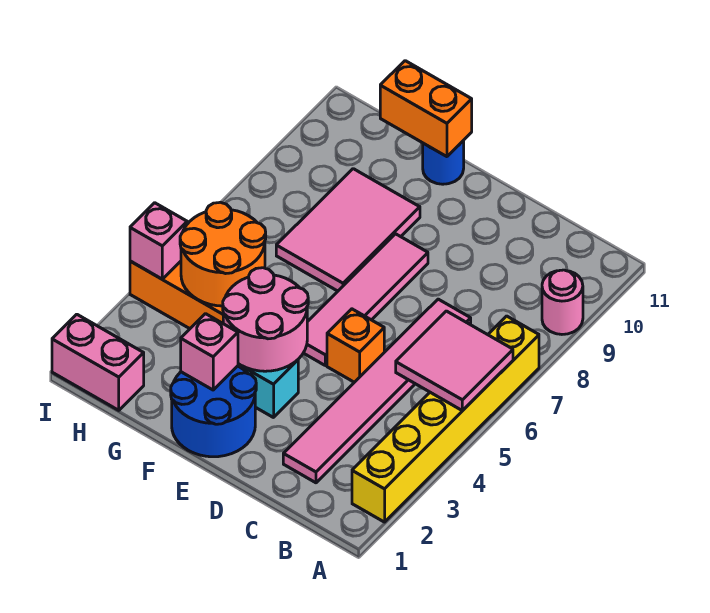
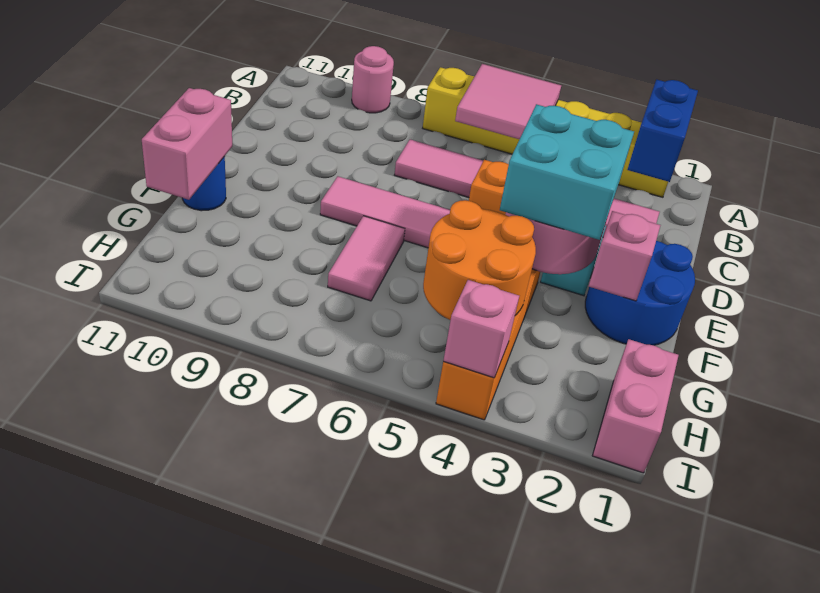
none -> blue 1x2 brick [627,80,698,182]
none -> cyan 2x2 brick [500,104,634,240]
pink 2x3 tile [276,169,420,291] -> pink 1x2 tile [328,216,405,301]
orange 1x2 brick [380,61,472,157] -> pink 1x2 brick [142,88,232,200]

